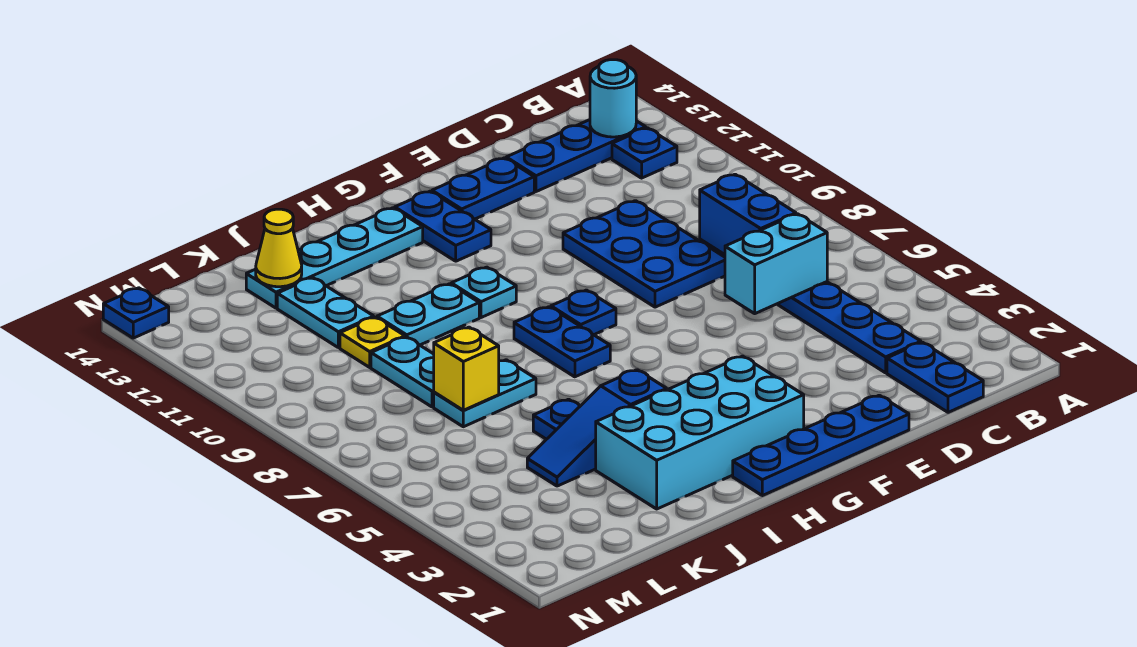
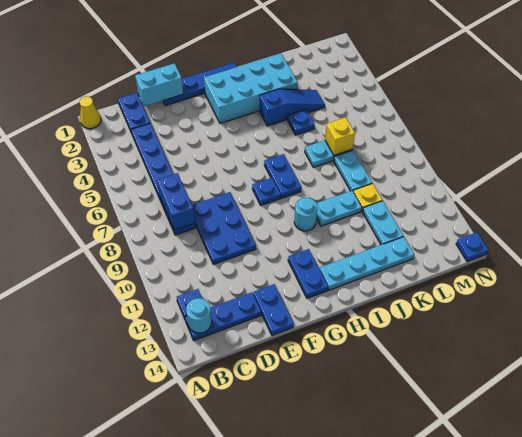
cyan 1x2 brick [725,214,827,314] -> cyan 1x2 brick moved to [135,63,183,106]
blue 1x2 plate [432,158,534,219] -> blue 1x2 plate turned to [253,284,294,335]
cyan 1x1 plate [451,267,516,318] -> cyan 1x1 round brick [294,198,317,231]
yellow 1x1 cone [256,209,302,287] -> yellow 1x1 cone moved to [80,96,101,129]

